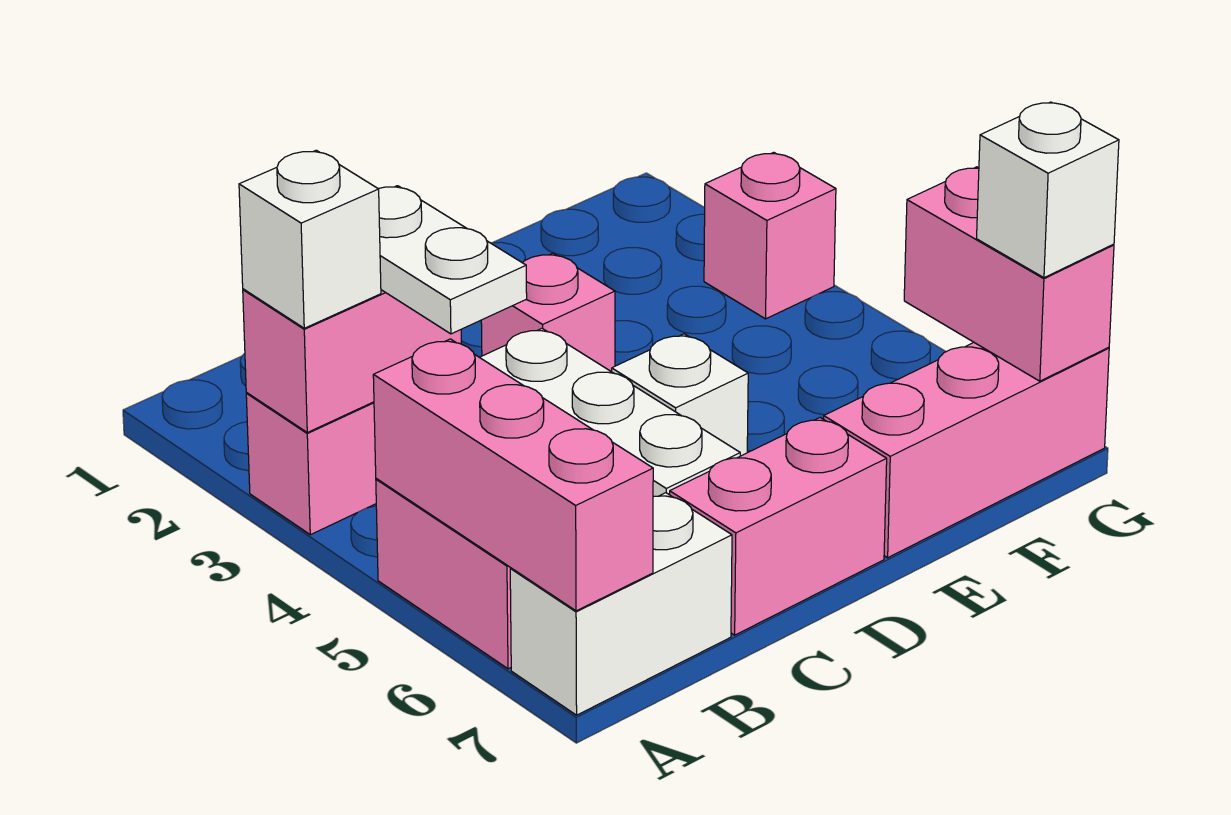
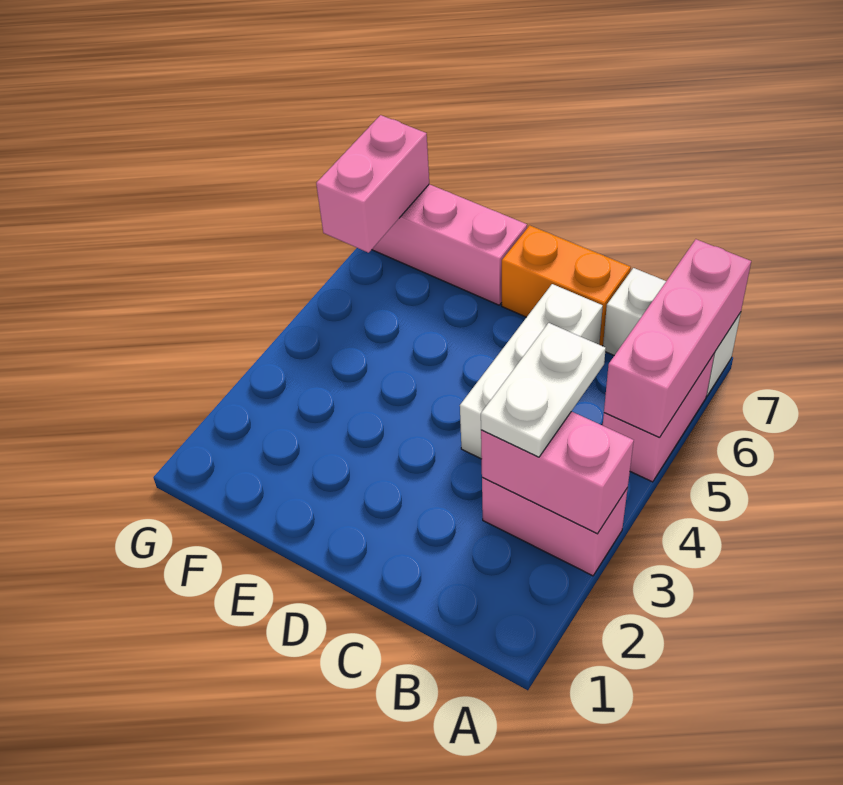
white 1x1 brick [239,150,381,328] -> none
pink 1x2 brick [670,418,887,635] -> orange 1x2 brick [502,225,631,346]
pink 1x1 brick [481,253,615,372] -> none
white 1x1 brick [612,334,748,456] -> none
pink 1x1 brick [704,152,836,319] -> none
white 1x1 brick [977,102,1119,278] -> none

